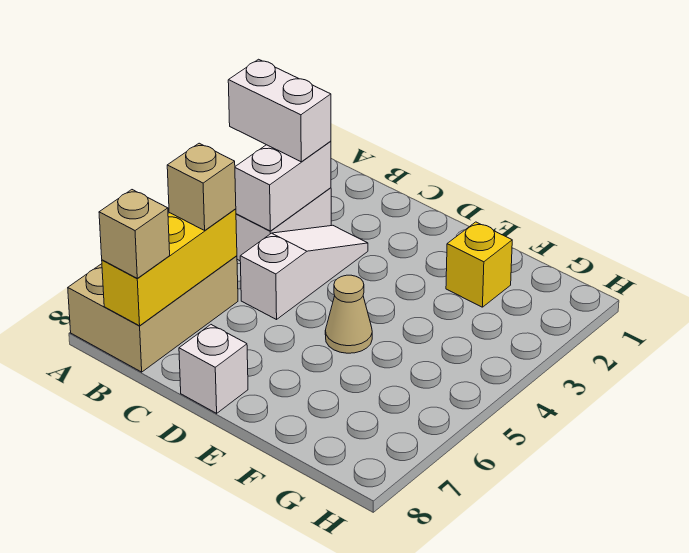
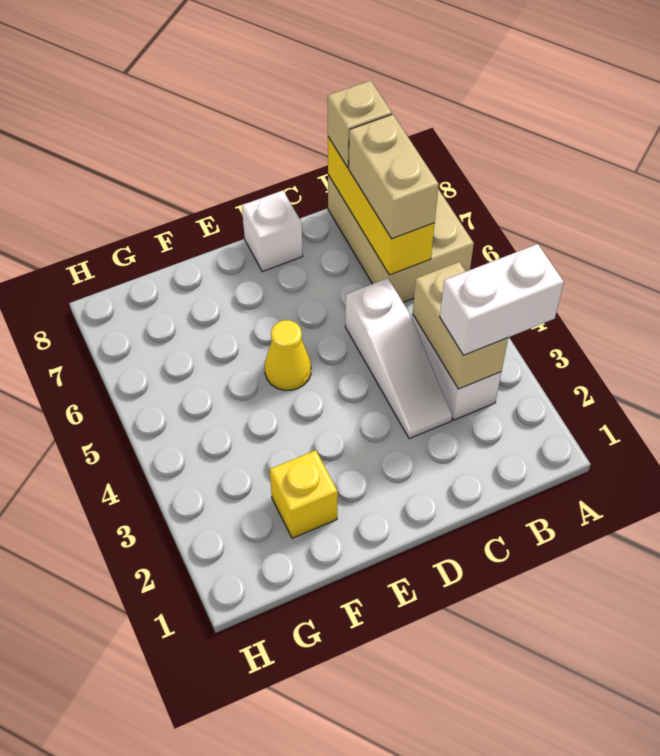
white 1x2 brick [235,141,331,231] -> tan 1x2 brick [413,262,508,389]
tan 1x1 brick [167,143,236,230] -> tan 1x2 brick [349,114,439,239]
tan 1x1 cone [325,275,372,353] -> yellow 1x1 cone [265,320,311,390]

